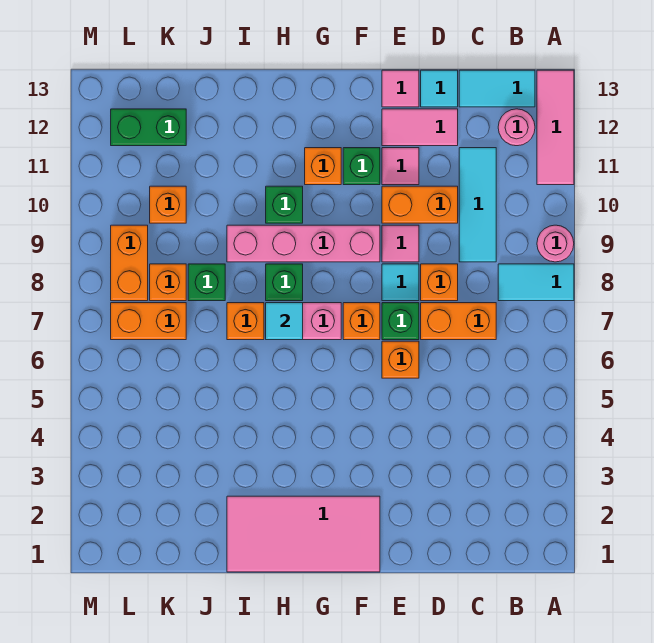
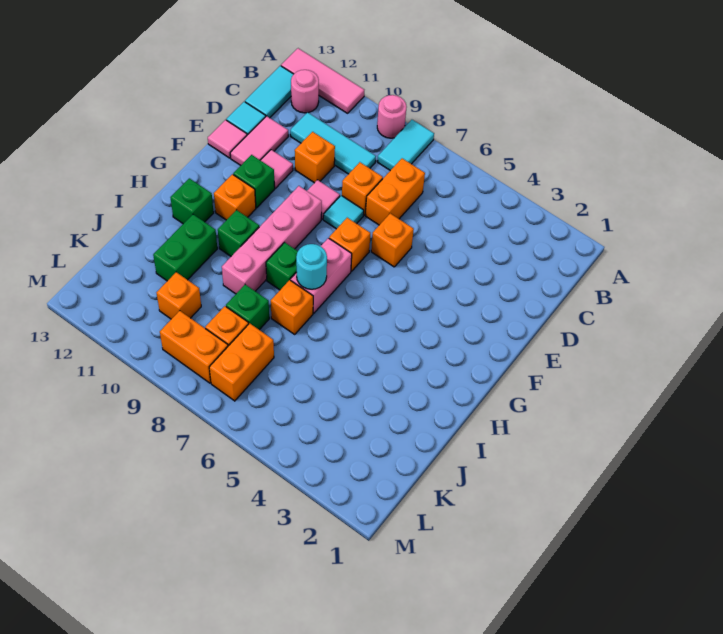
orange 1x2 brick [382,186,458,223] -> orange 1x1 brick [295,132,335,183]
green 1x1 brick [382,303,419,340] -> green 1x1 brick moved to [171,178,214,224]
pink 2x4 tile [227,496,380,572] -> none
cyan 1x1 tile [266,303,303,340] -> cyan 1x1 round brick [296,244,327,289]
green 1x2 brick [111,109,186,146] -> green 1x2 brick moved to [153,214,217,281]

